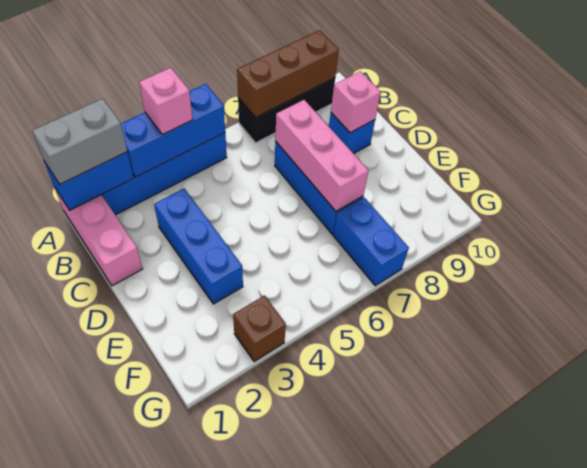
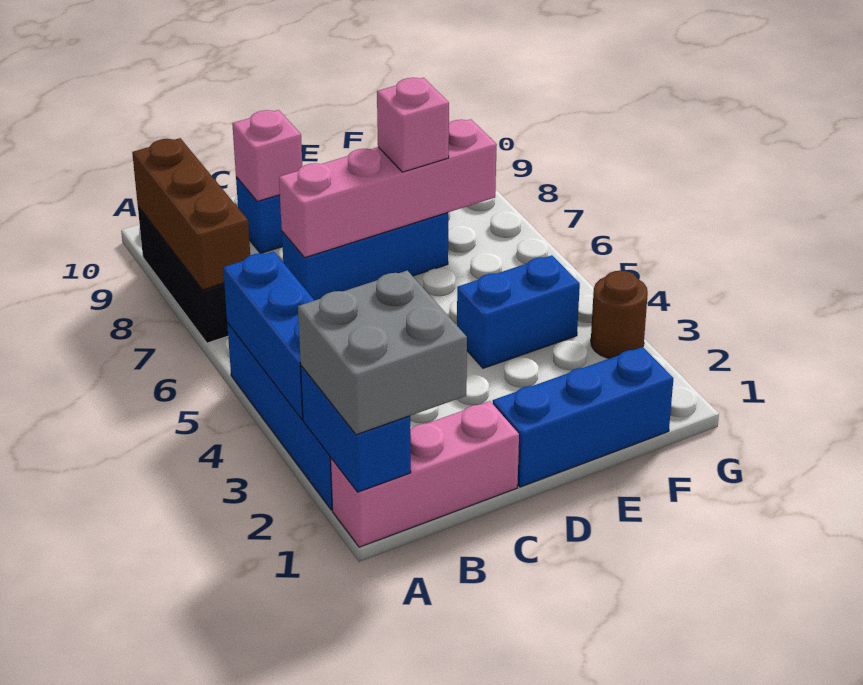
grey 1x2 brick [32,98,127,184] -> grey 2x2 brick [298,271,467,435]
pink 1x1 brick [139,68,193,135] -> pink 1x1 brick moved to [377,78,449,172]
blue 1x3 brick [154,188,243,304] -> blue 1x3 brick moved to [493,347,673,487]
pink 1x3 brick [275,100,368,211] -> pink 1x4 brick [279,119,497,258]
blue 1x2 brick [333,198,409,286] -> blue 1x2 brick moved to [457,255,580,368]
brown 1x1 brick [233,296,286,361] -> brown 1x1 round brick [591,271,648,359]

